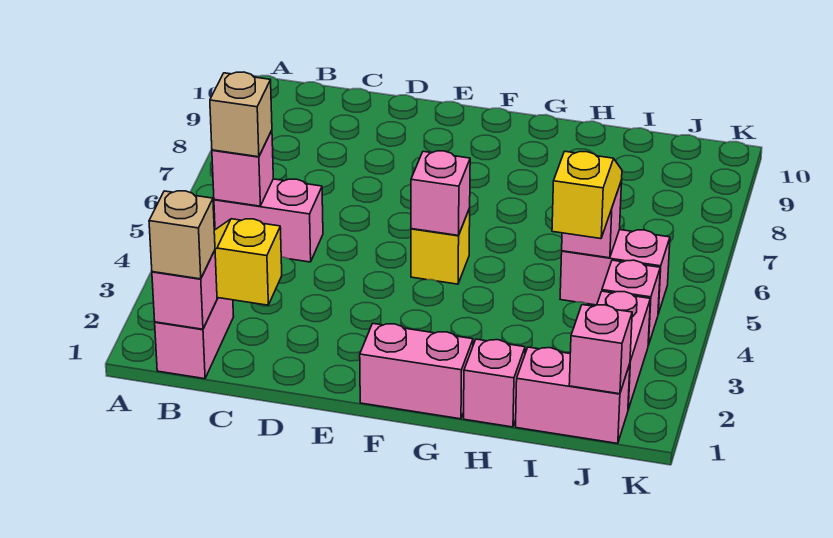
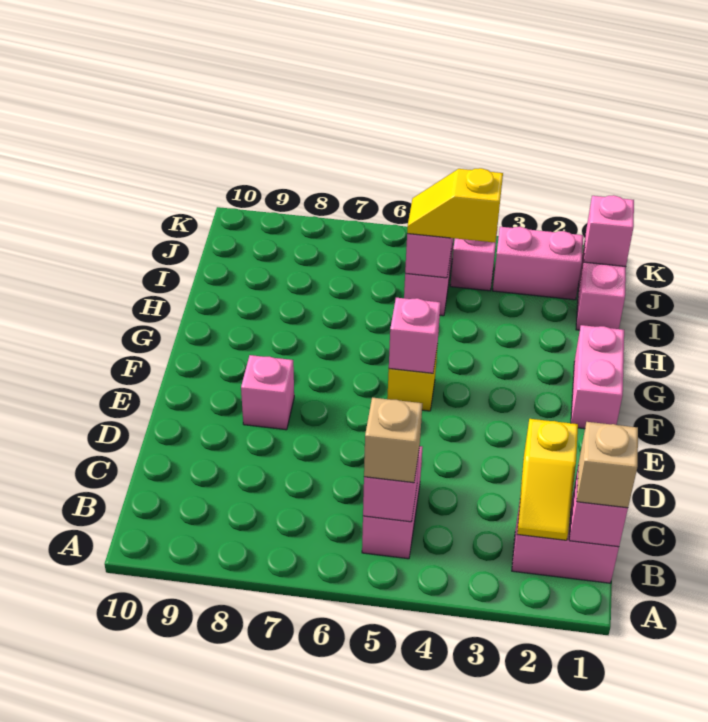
pink 1x1 brick [464,339,525,427] -> pink 1x1 brick moved to [241,355,294,430]

